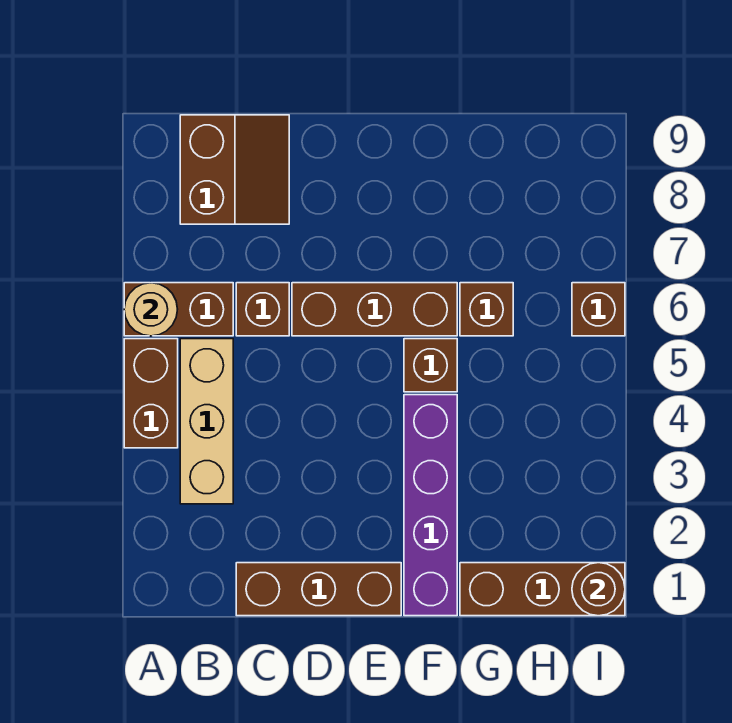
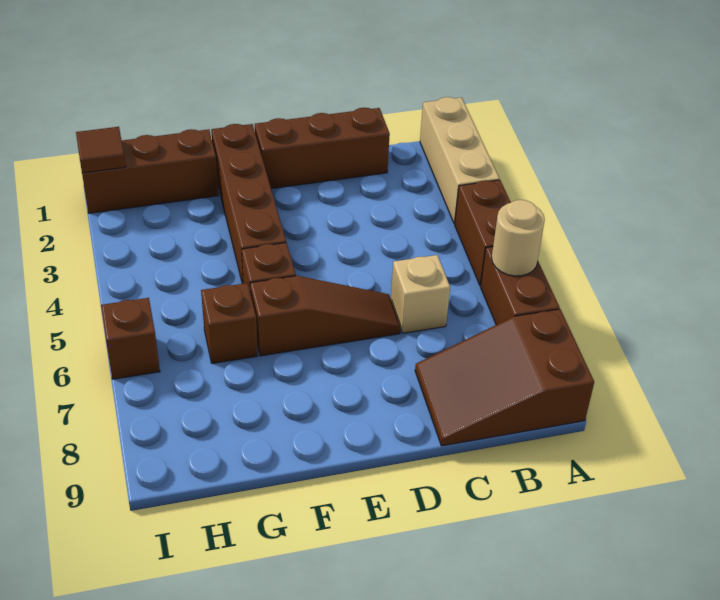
brown 1x2 brick [124,283,233,336] -> brown 1x2 brick turned to [481,247,560,325]
tan 1x3 brick [180,339,233,504] -> tan 1x3 brick moved to [420,97,499,224]
brown 2x2 slope [180,115,289,224] -> brown 2x3 slope [415,309,594,446]
brown 1x1 brick [236,283,289,336] -> tan 1x1 brick [391,255,450,333]
brown 1x3 brick [292,283,457,336] -> brown 1x3 slope [250,276,400,356]
purple 1x4 brick [404,395,457,616] -> brown 1x4 brick [211,124,286,284]
brown 1x1 round brick [572,563,625,616] -> brown 1x1 tile [76,127,126,173]

